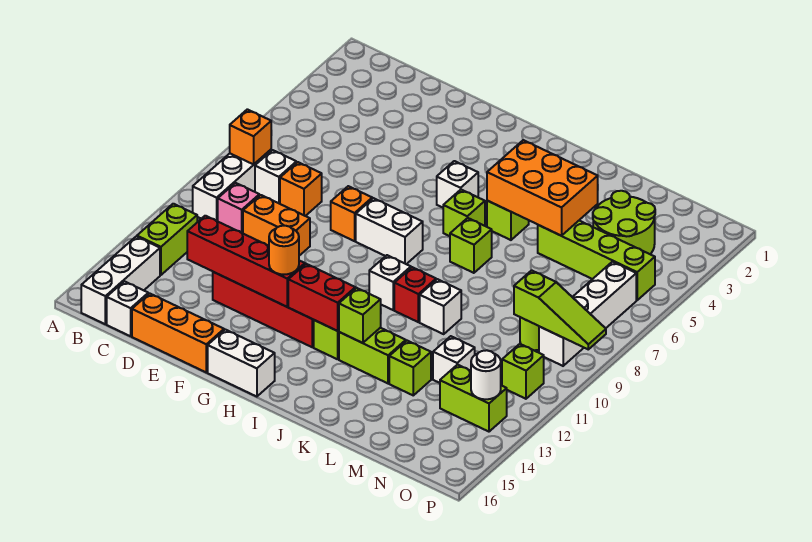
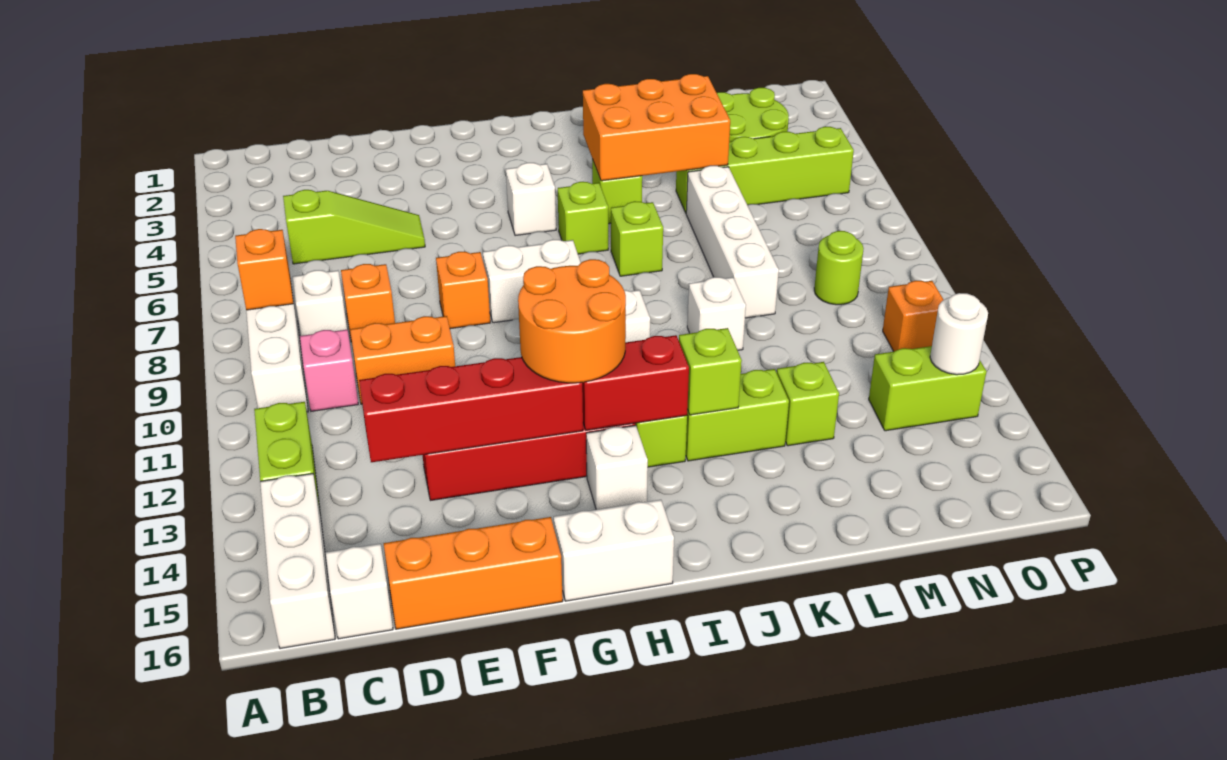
orange 1x1 round brick [269,226,299,275] -> orange 2x2 round brick [518,259,626,383]
red 1x1 brick [394,267,436,322] -> none
white 1x1 brick [433,336,475,383] -> white 1x1 brick moved to [586,425,648,510]
lime 1x3 slope [514,270,606,349] -> lime 1x3 slope moved to [283,190,425,264]
white 1x4 brick [539,262,636,366] -> white 1x4 brick moved to [686,166,779,318]
lime 1x1 brick [502,344,544,399] -> orange 1x1 brick [883,281,944,352]

